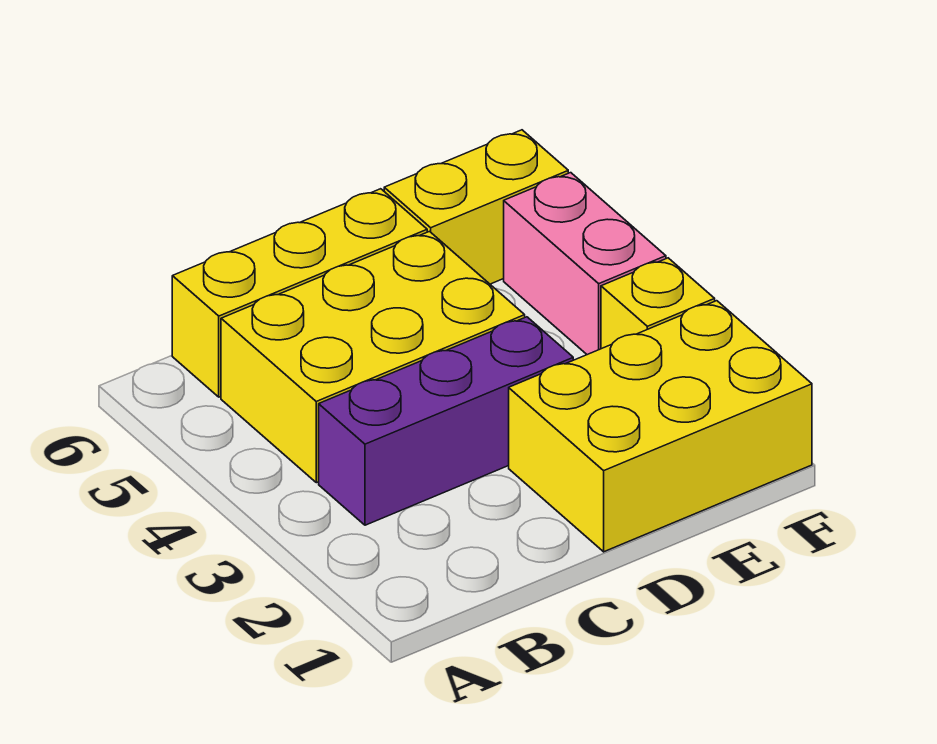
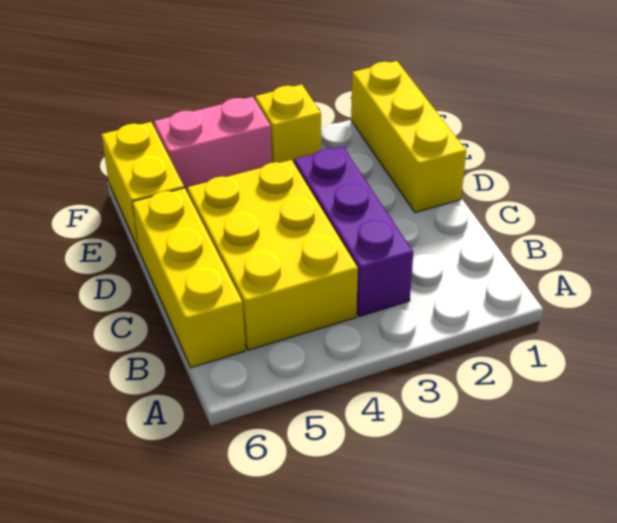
yellow 2x3 brick [509,301,812,552] -> yellow 1x3 brick [351,61,466,213]

